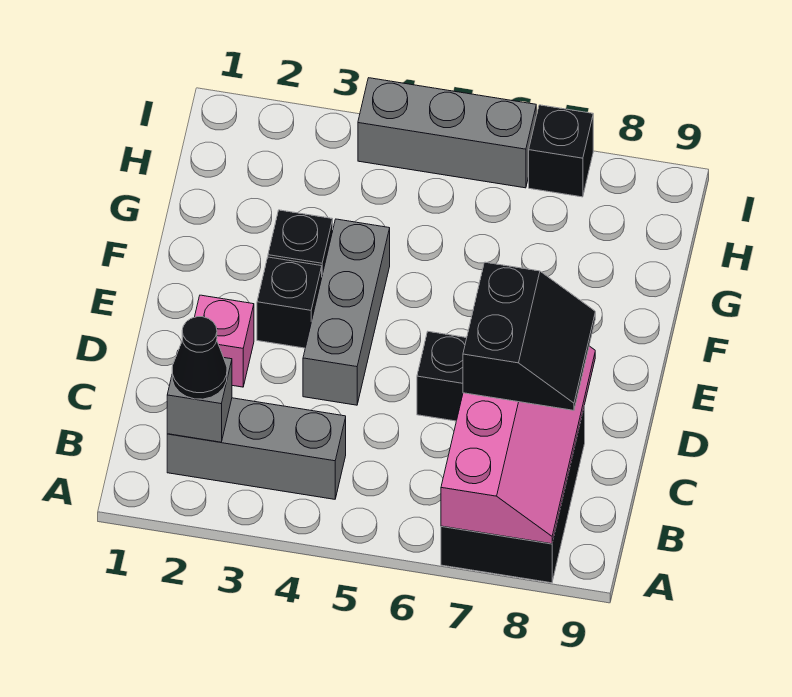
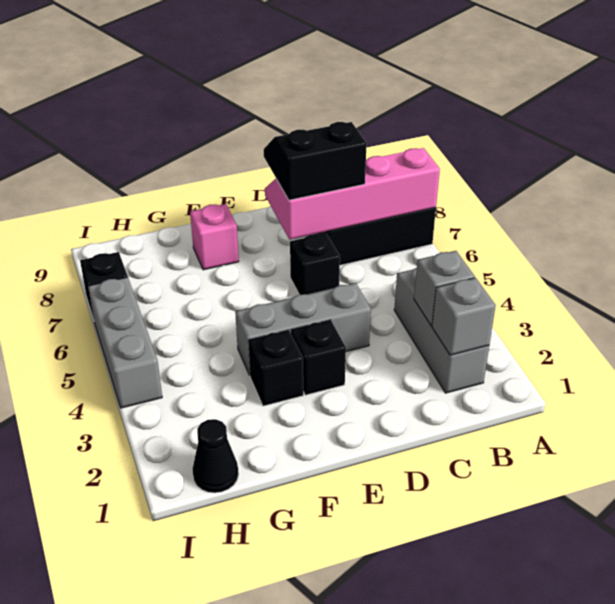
black 1x1 cone [172,317,227,399] -> black 1x1 cone moved to [192,419,239,493]
none -> grey 1x1 brick [414,251,475,326]
pink 1x1 brick [195,295,254,387] -> pink 1x1 brick moved to [190,204,239,270]

